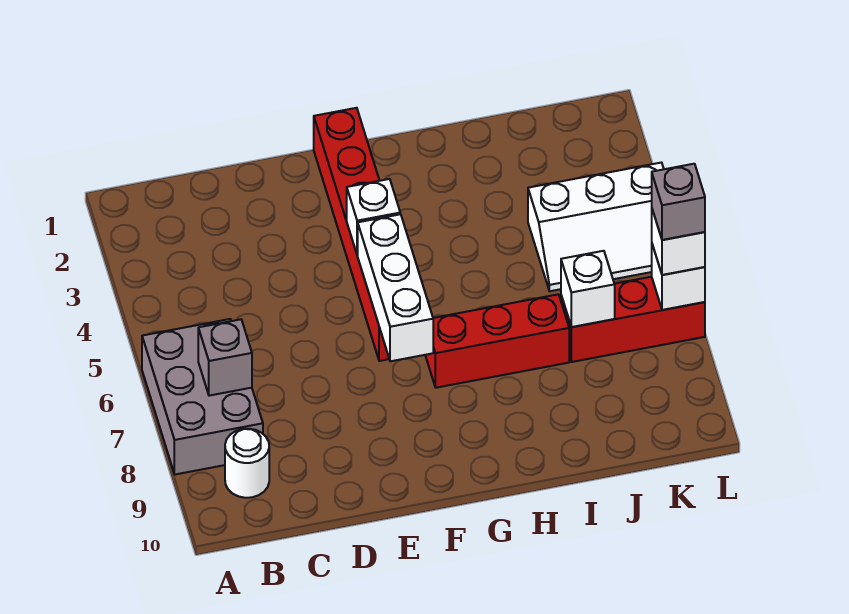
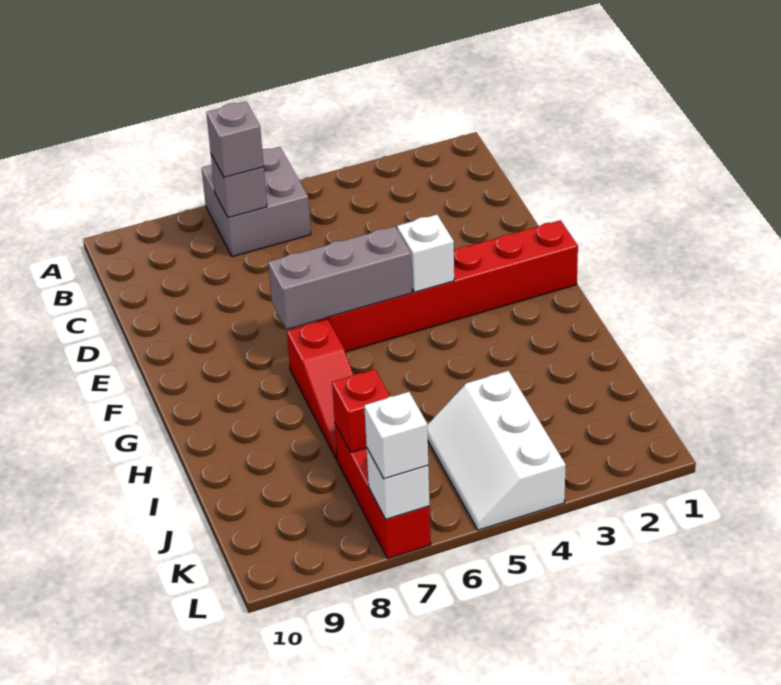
grey 2x3 brick [142,319,263,474] -> grey 2x2 brick [202,147,311,257]
white 1x1 round brick [225,429,269,498] -> none
white 1x3 brick [358,214,433,361] -> grey 1x3 brick [268,226,412,329]
red 1x3 brick [425,294,569,388] -> red 1x3 slope [287,319,353,460]
white 1x1 brick [561,251,615,327] -> red 1x1 brick [332,369,390,452]
grey 1x1 brick [652,164,705,240] -> grey 1x1 brick moved to [206,102,264,177]

